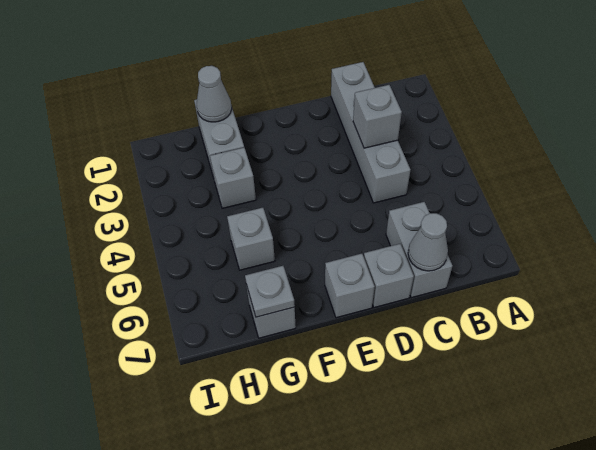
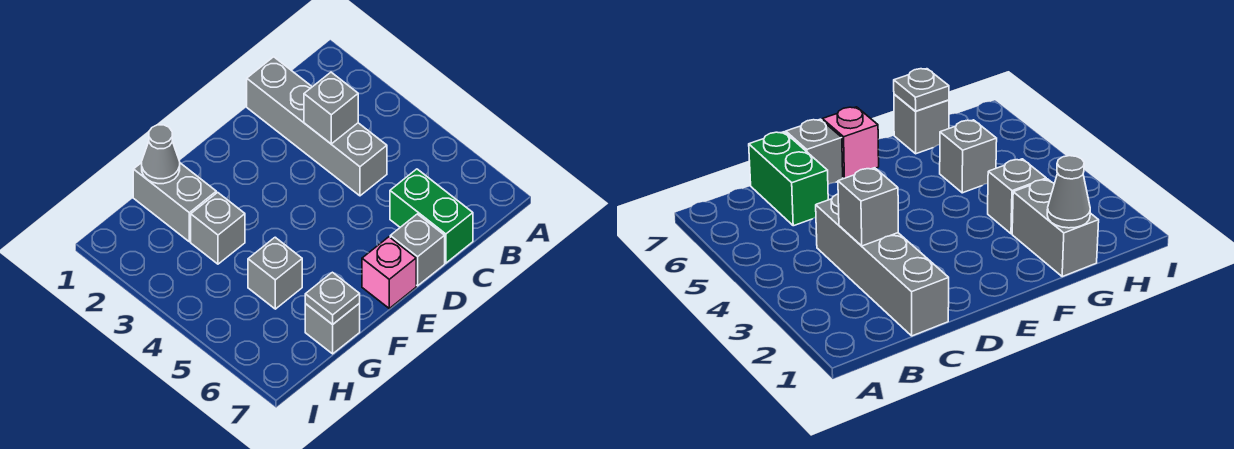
grey 1x2 brick [386,202,453,298] -> green 1x2 brick [390,169,473,263]
grey 1x1 cone [408,213,448,271] -> none
grey 1x1 brick [325,254,375,318] -> pink 1x1 brick [362,237,416,308]

